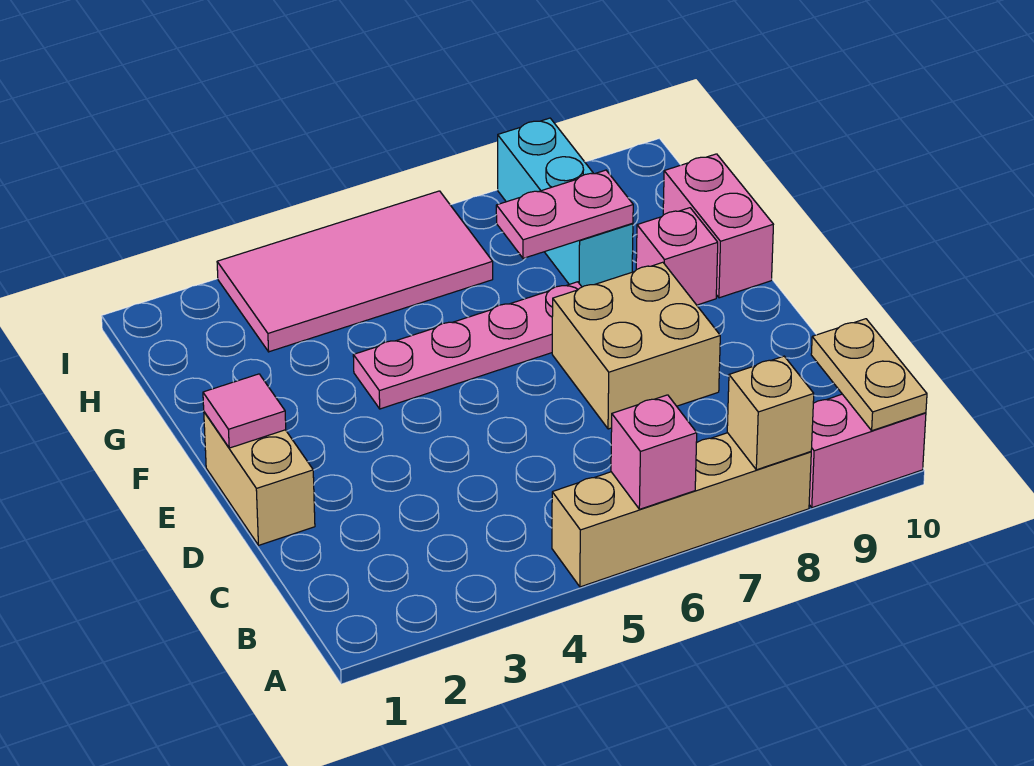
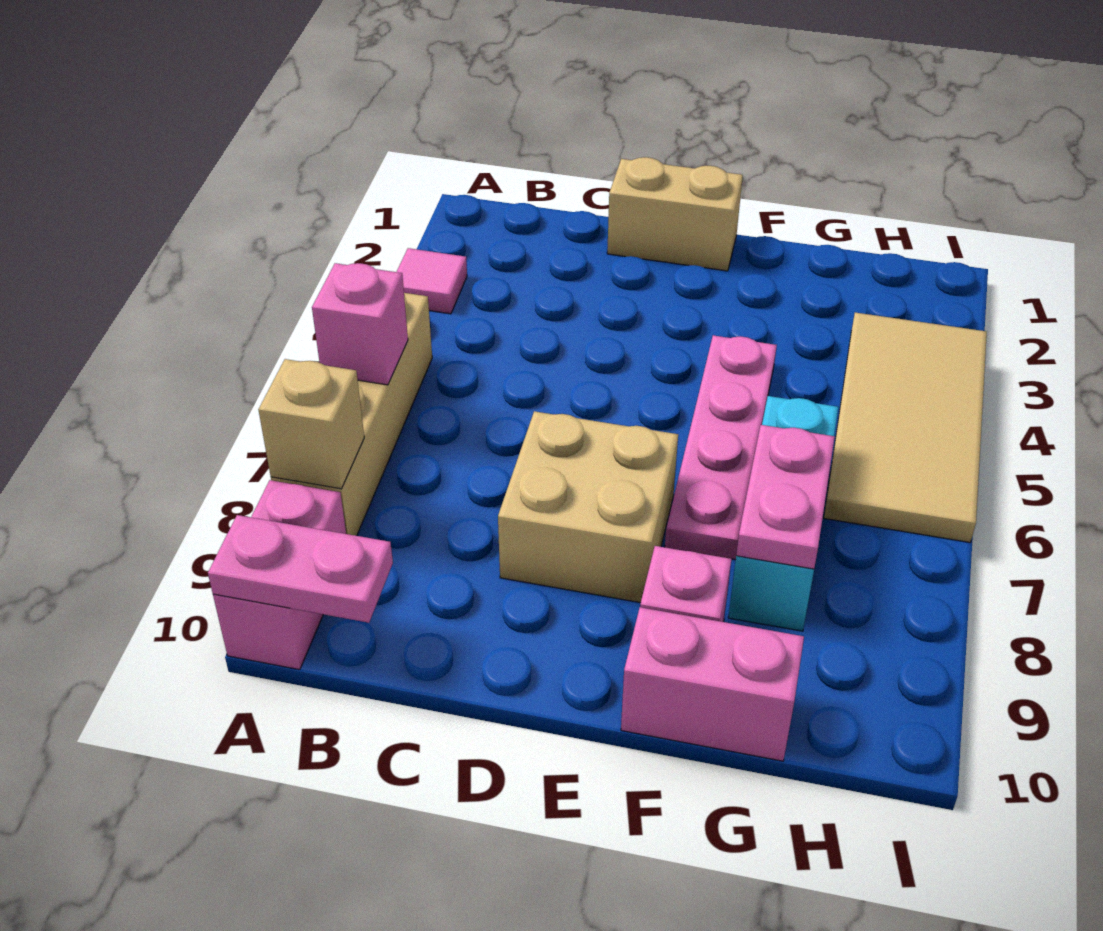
tan 1x2 plate [811,319,927,431] -> pink 1x2 plate [208,515,393,623]
pink 1x1 tile [203,374,286,448] -> pink 1x1 tile moved to [397,248,467,314]
cyan 1x3 brick [498,118,633,287] -> cyan 1x3 brick turned to [728,396,838,631]
pink 2x4 tile [217,191,493,352] -> tan 2x4 tile [824,312,987,542]

